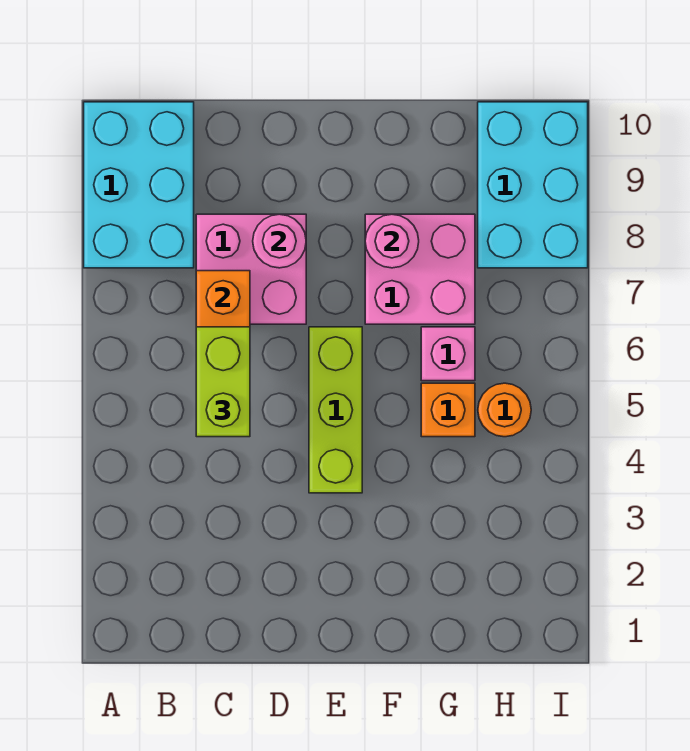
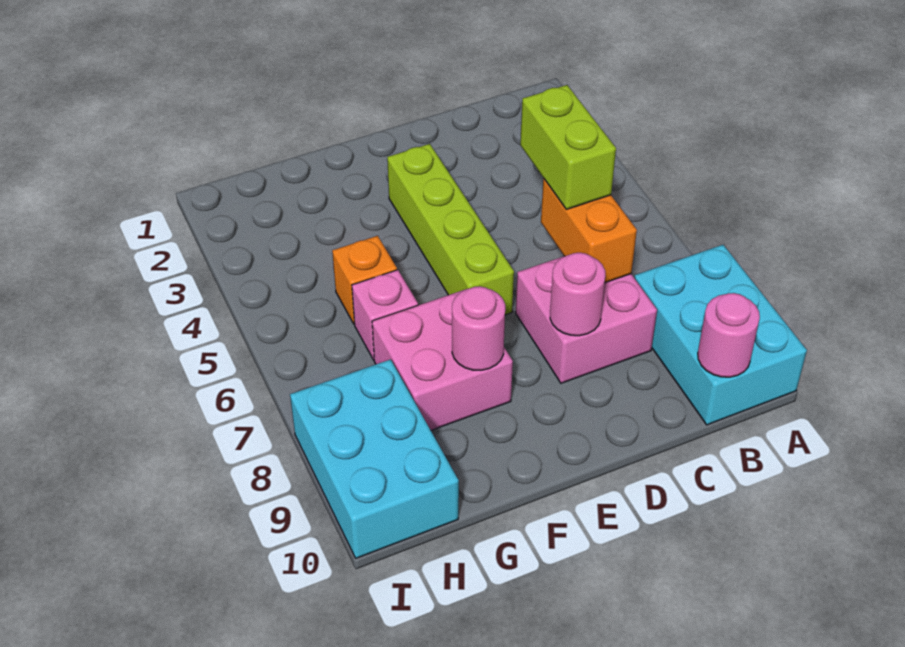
none -> pink 1x1 round brick [698,293,760,377]
lime 1x3 brick [309,327,362,493] -> lime 1x4 brick [387,144,514,315]
orange 1x1 round brick [478,383,531,437] -> none

